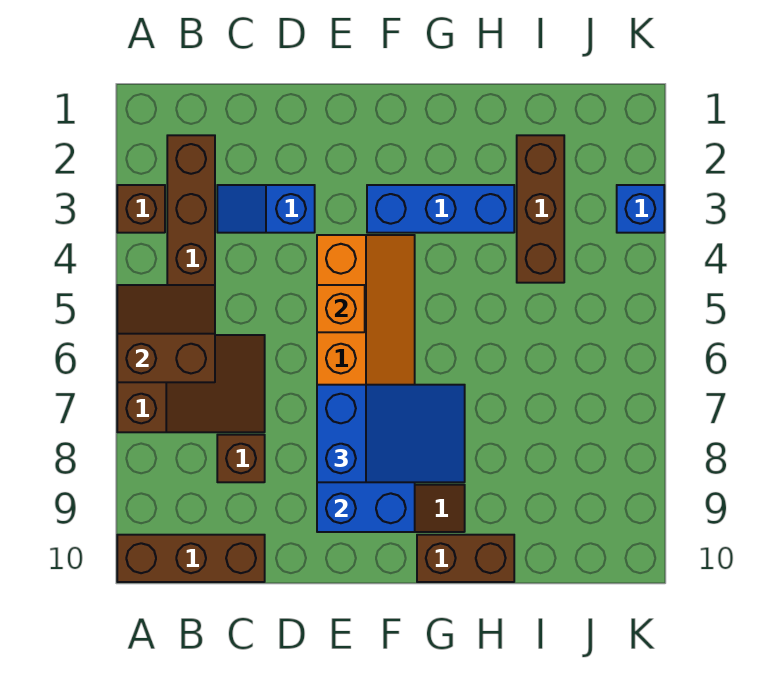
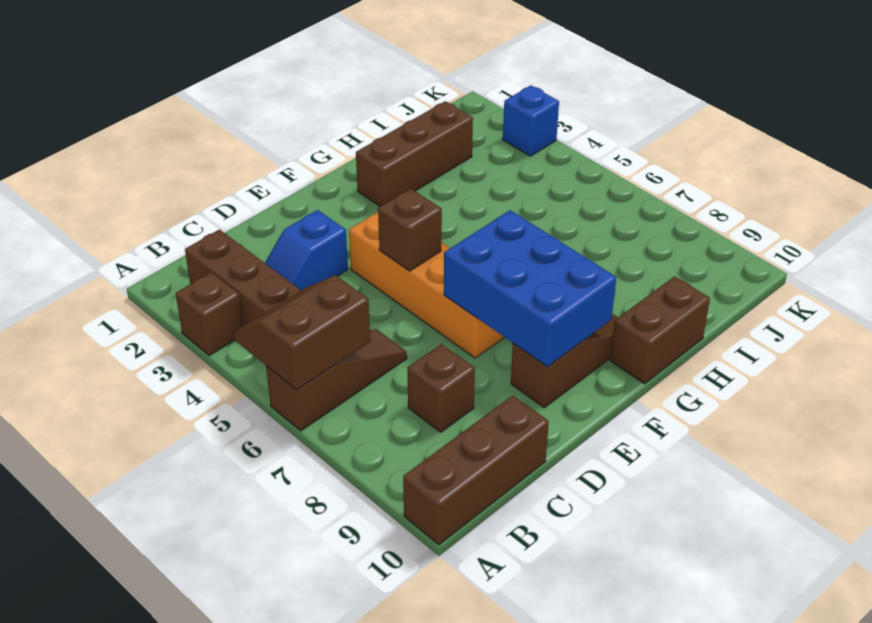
brown 2x3 slope [117,335,265,432] -> brown 1x3 slope [266,329,407,431]
orange 1x1 brick [317,285,365,332] -> brown 1x1 brick [378,188,442,271]
blue 2x3 slope [317,385,465,482] -> none
blue 1x3 brick [367,185,514,233] -> none
brown 1x3 brick [517,135,564,283] -> brown 1x3 brick turned to [356,101,473,206]

